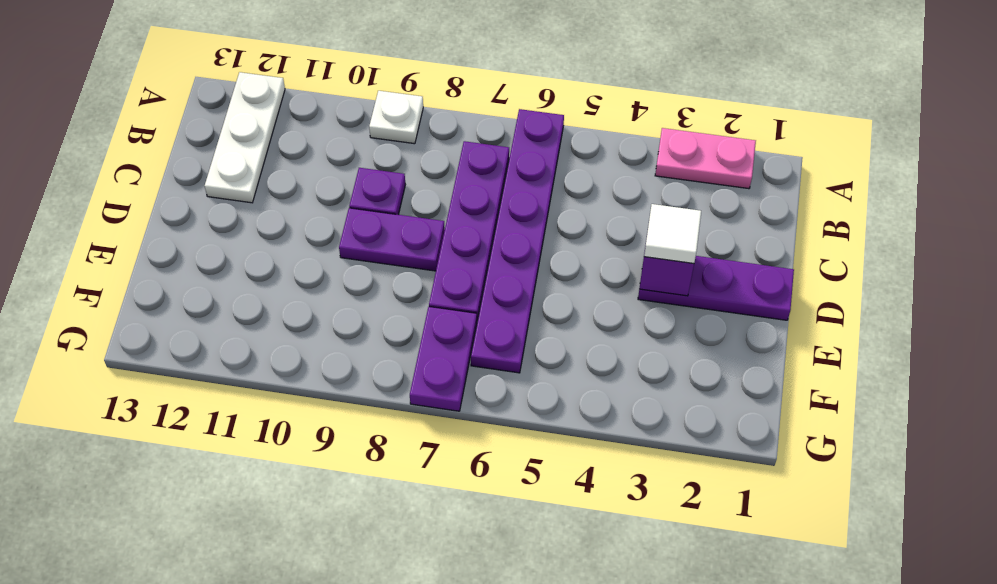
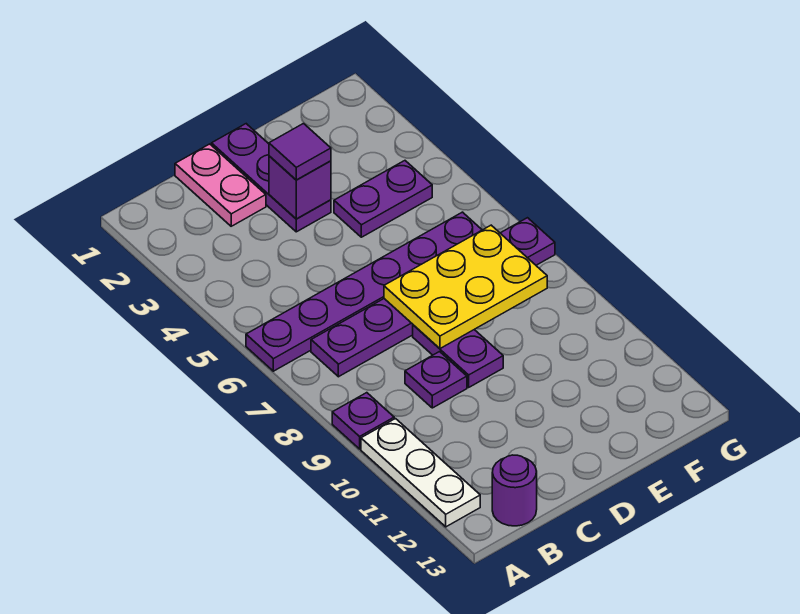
pink 1x2 plate [655,128,756,189] -> pink 1x2 plate moved to [175,144,266,226]
white 1x1 plate [369,91,423,144] -> purple 1x1 plate [332,393,394,449]
white 1x3 plate [205,72,285,203] -> white 1x3 plate turned to [361,419,480,527]
none -> purple 1x1 round brick [492,455,537,526]
white 1x1 tile [644,204,701,264] -> purple 1x1 tile [269,124,331,180]
none -> yellow 2x3 plate [384,225,547,349]
none -> purple 1x2 plate [334,161,432,237]

